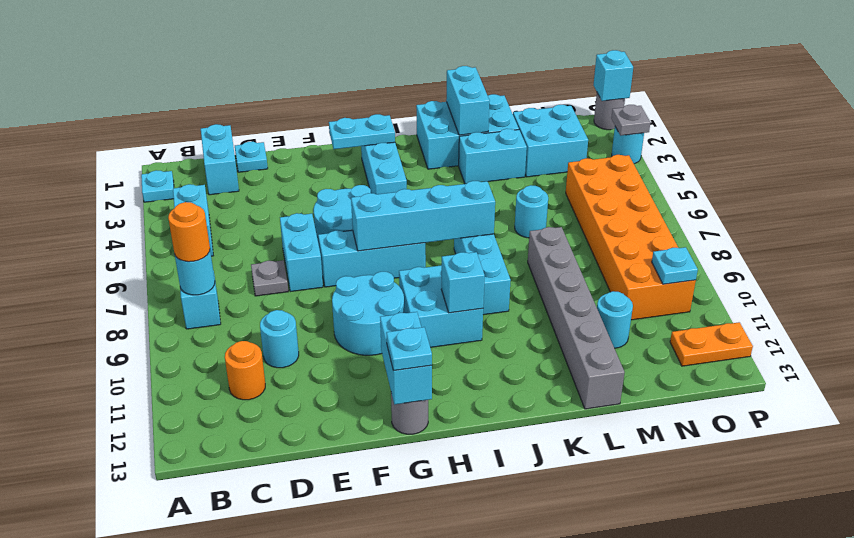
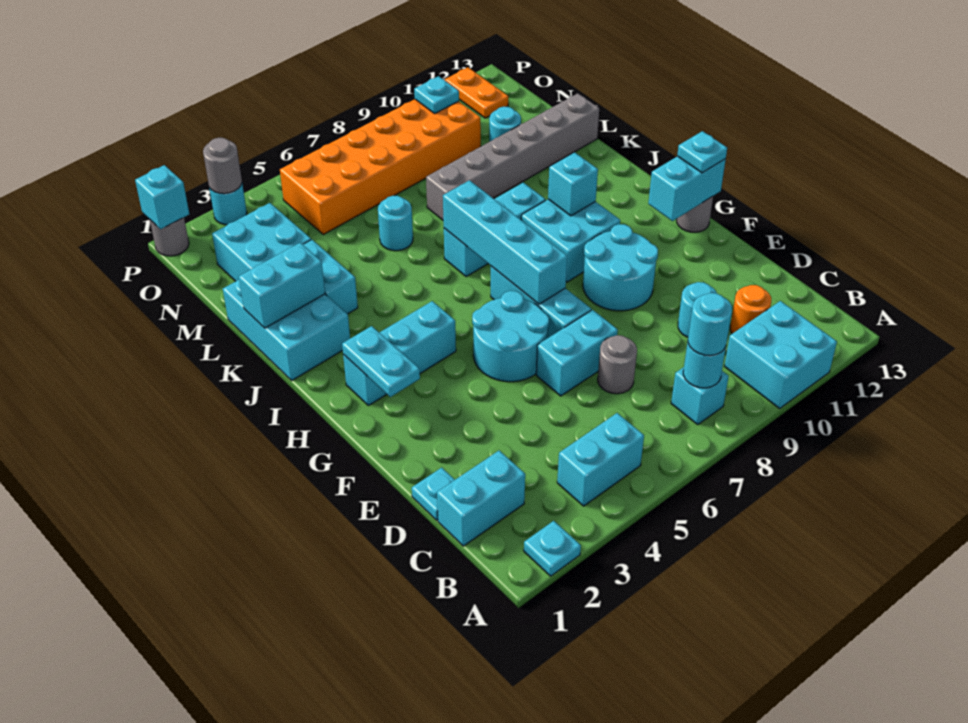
none -> cyan 2x2 brick [725,301,837,408]
orange 1x1 round brick [168,202,210,262] -> cyan 1x1 round brick [688,293,732,356]
grey 1x1 plate [251,260,288,296] -> grey 1x1 round brick [598,335,637,394]
grey 1x1 plate [611,105,650,136] -> grey 1x1 round brick [203,138,242,194]

